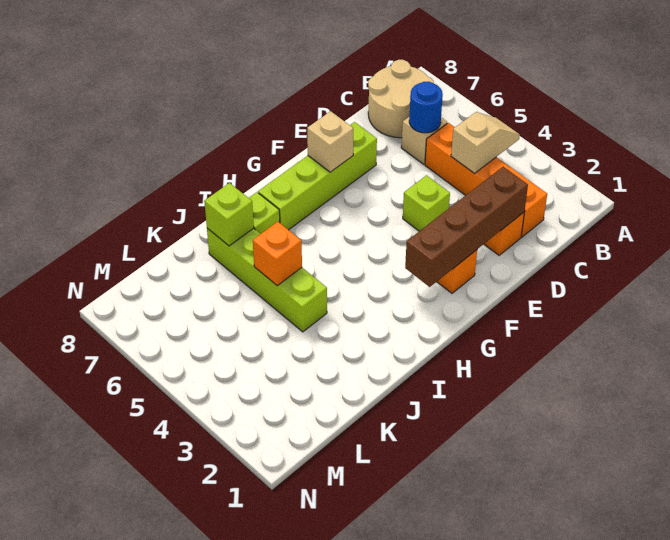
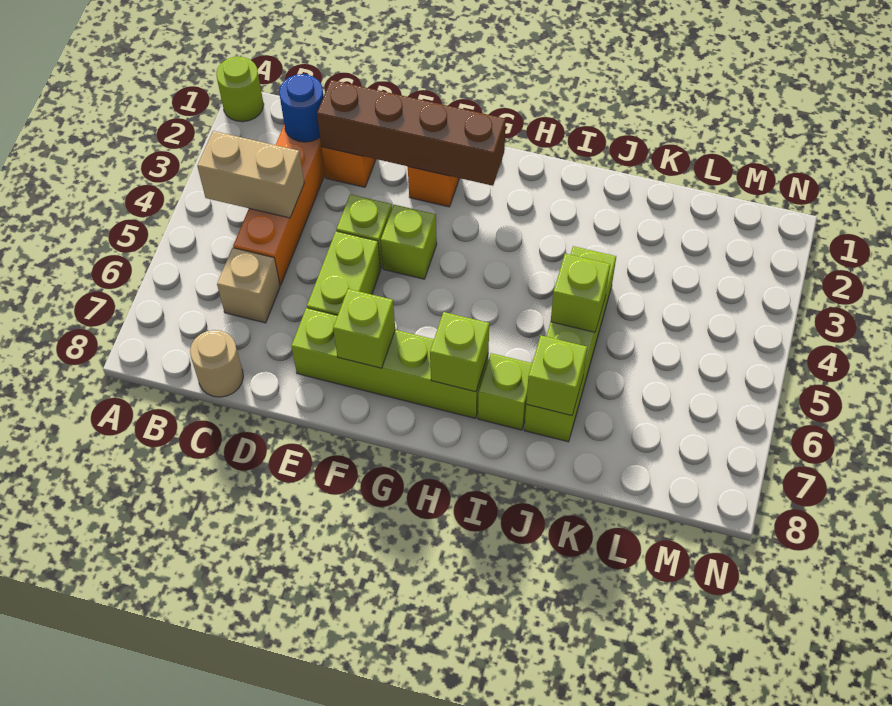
none -> lime 1x1 round brick [216,57,264,122]
tan 1x2 slope [451,112,520,174] -> tan 1x2 brick [197,131,304,218]
tan 2x2 round brick [368,60,434,138] -> tan 1x1 round brick [190,330,243,397]
blue 1x1 round brick [409,82,443,133] -> blue 1x1 round brick moved to [279,74,324,142]
none -> lime 1x2 brick [307,231,381,316]
none -> lime 1x1 brick [381,205,437,279]
tan 1x1 brick [307,111,354,172] -> lime 1x1 brick [333,289,395,368]
none -> lime 1x1 brick [430,312,489,392]
orange 1x1 brick [253,222,302,286] -> lime 1x1 brick [551,253,610,332]

